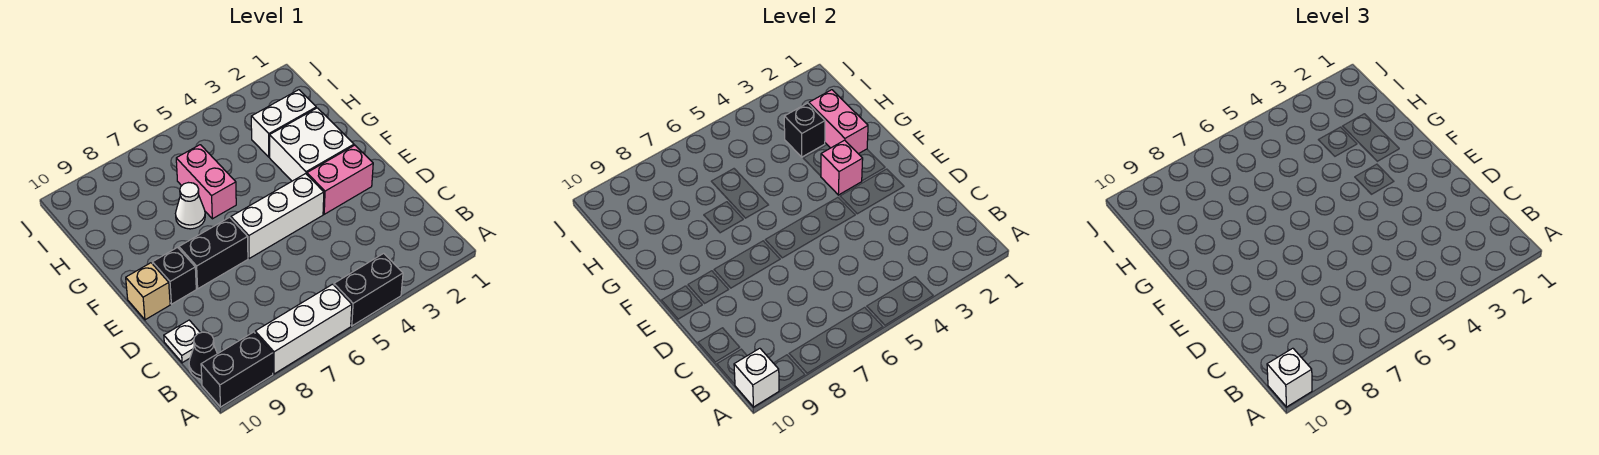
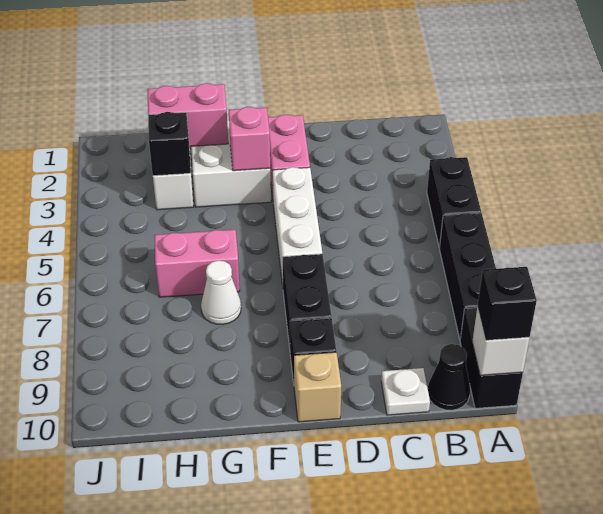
white 1x3 brick [255,284,352,374] -> black 1x3 brick [439,213,496,339]
white 1x1 brick [1267,348,1312,407] -> black 1x1 brick [477,267,537,340]

